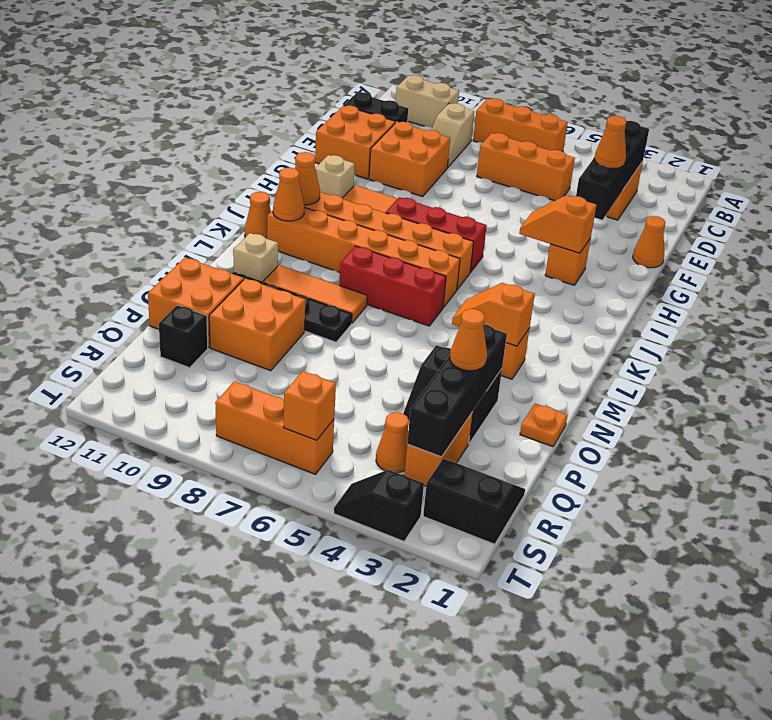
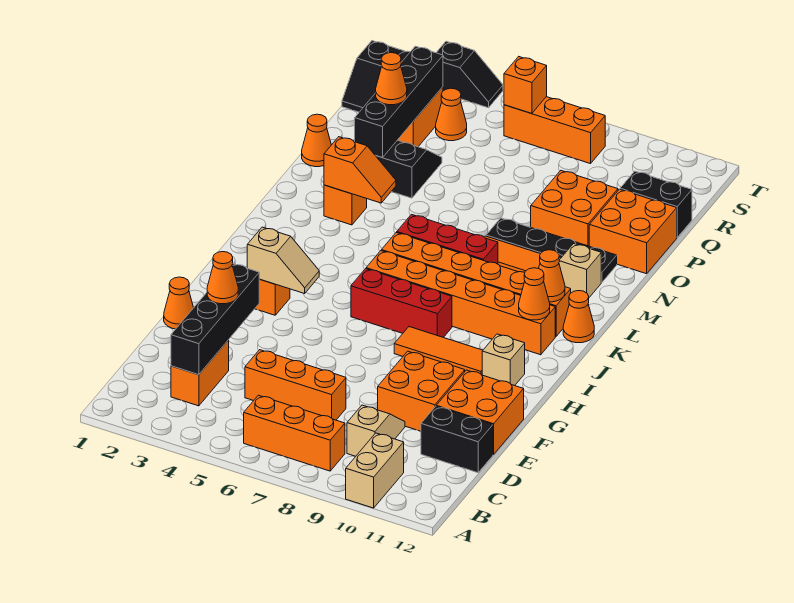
tan 1x2 brick [395,75,459,128] -> tan 1x2 brick turned to [346,433,404,508]
orange 1x2 slope [519,195,597,253] -> tan 1x2 slope [247,227,319,294]
orange 1x1 plate [520,404,568,447] -> orange 1x1 cone [302,114,331,167]
black 1x1 brick [159,305,208,368] -> black 1x2 brick [620,171,692,237]

